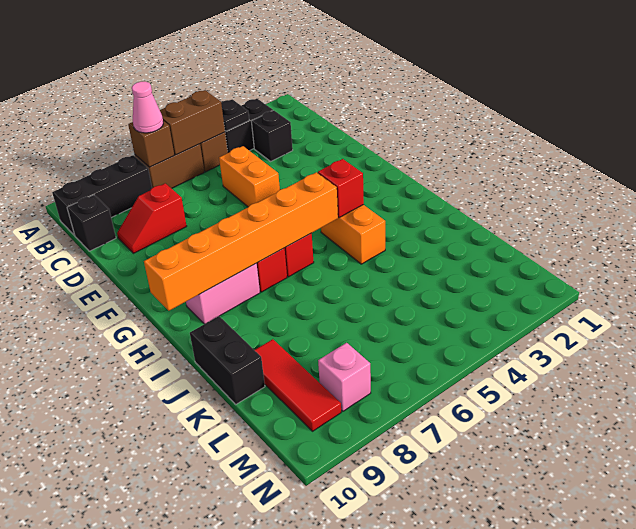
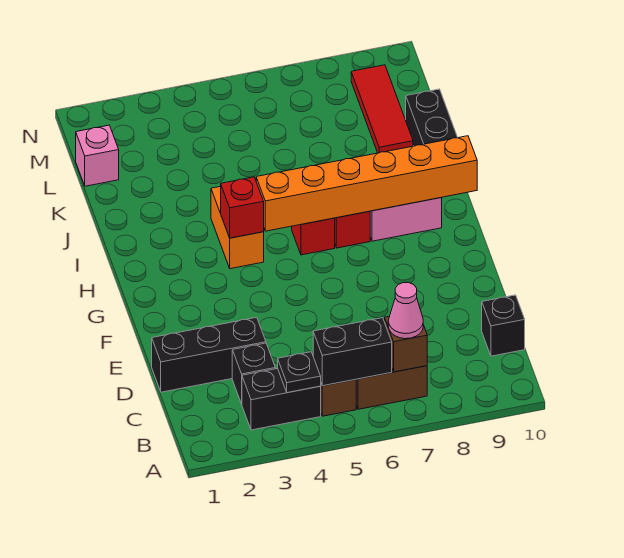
brown 1x2 brick [160,90,225,155] -> black 1x2 brick [313,318,392,386]
black 1x3 brick [52,155,152,235] -> black 1x3 brick moved to [152,317,266,392]
orange 1x2 brick [219,146,280,207] -> none
red 1x2 slope [117,183,187,253] -> none
pink 1x1 brick [318,343,371,411] -> pink 1x1 brick moved to [76,125,119,186]

